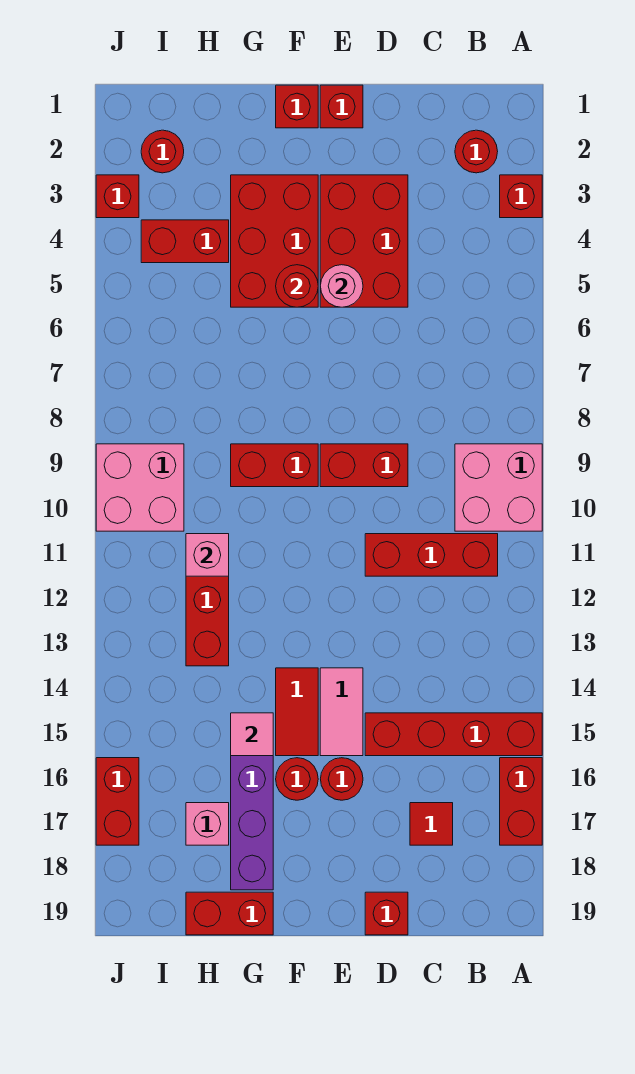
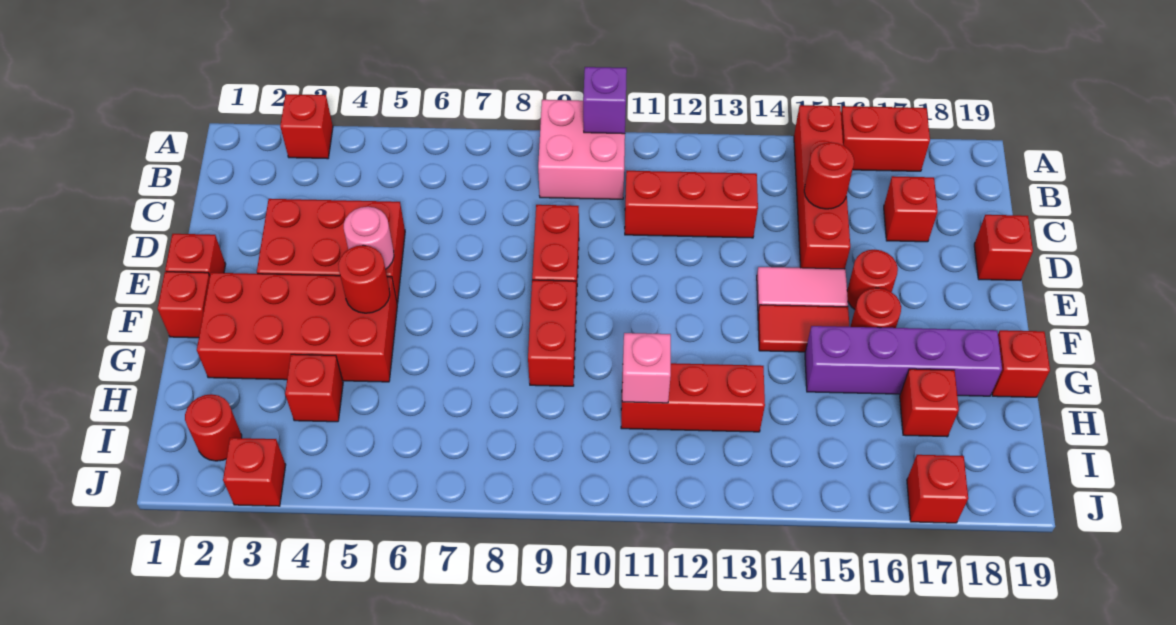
none -> purple 1x1 brick [583,67,627,134]
red 1x1 round brick [455,130,498,173] -> red 1x1 round brick moved to [804,142,854,209]
red 1x3 brick [365,534,498,576] -> red 1x3 brick turned to [625,171,758,238]
red 1x1 tile [410,803,453,845] -> red 1x1 brick [884,176,938,242]
red 2x3 brick [231,175,318,307] -> red 2x4 brick [197,273,397,382]
pink 1x1 tile [231,713,273,756] -> none
red 1x2 brick [186,892,273,935] -> red 1x1 brick [992,330,1050,397]
red 1x2 brick [141,220,229,263] -> red 1x1 brick [285,354,343,422]
pink 1x1 brick [186,803,229,845] -> red 1x1 brick [900,369,959,437]
pink 2x2 brick [96,444,184,531] -> none
red 1x2 brick [96,758,139,845] -> red 1x1 brick [907,455,968,523]

